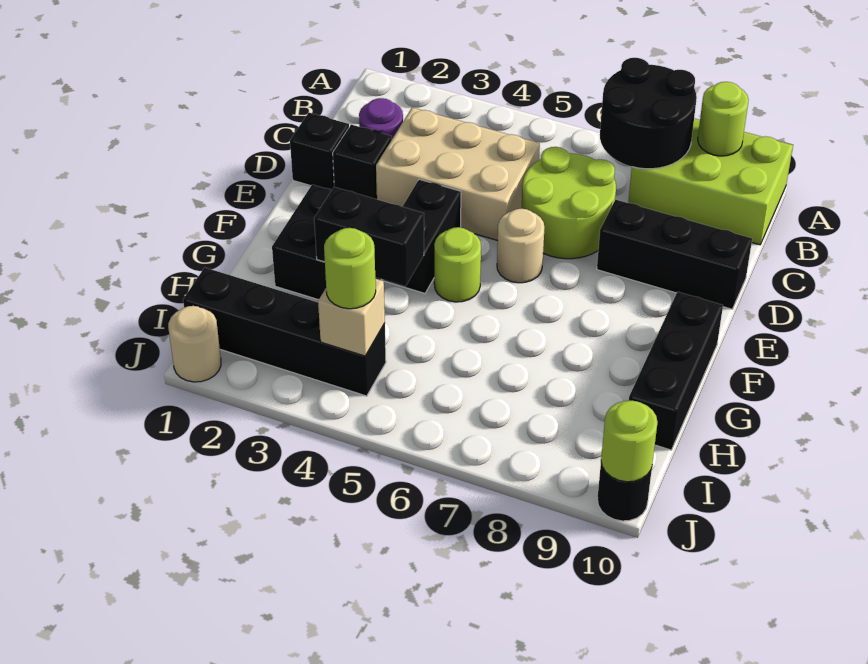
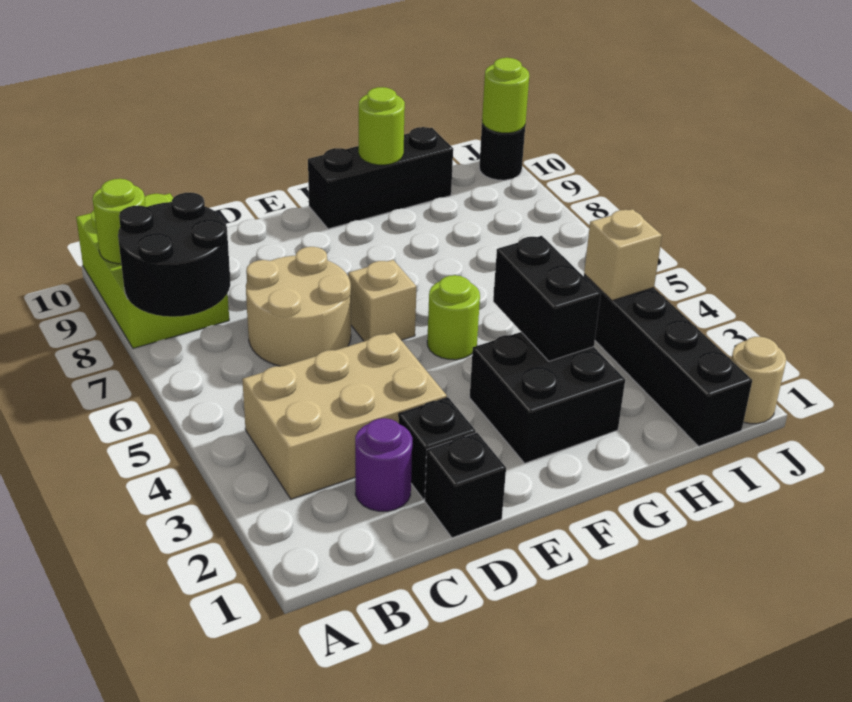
tan 2x3 brick [376,108,540,241] -> tan 2x3 brick turned to [242,332,447,499]
lime 2x2 round brick [522,147,616,259] -> tan 2x2 round brick [246,247,351,366]
black 1x3 brick [597,200,752,309] -> none
black 1x2 brick [383,179,461,293] -> none
tan 1x1 round brick [497,209,545,283] -> tan 1x1 brick [348,260,417,341]
lime 1x1 round brick [324,228,376,309] -> lime 1x1 round brick moved to [359,87,405,165]

